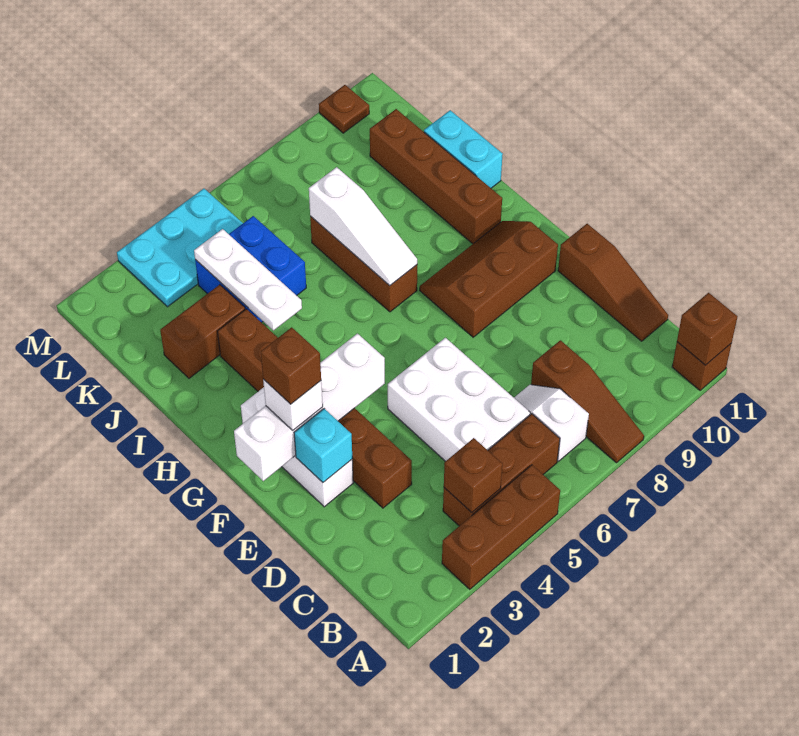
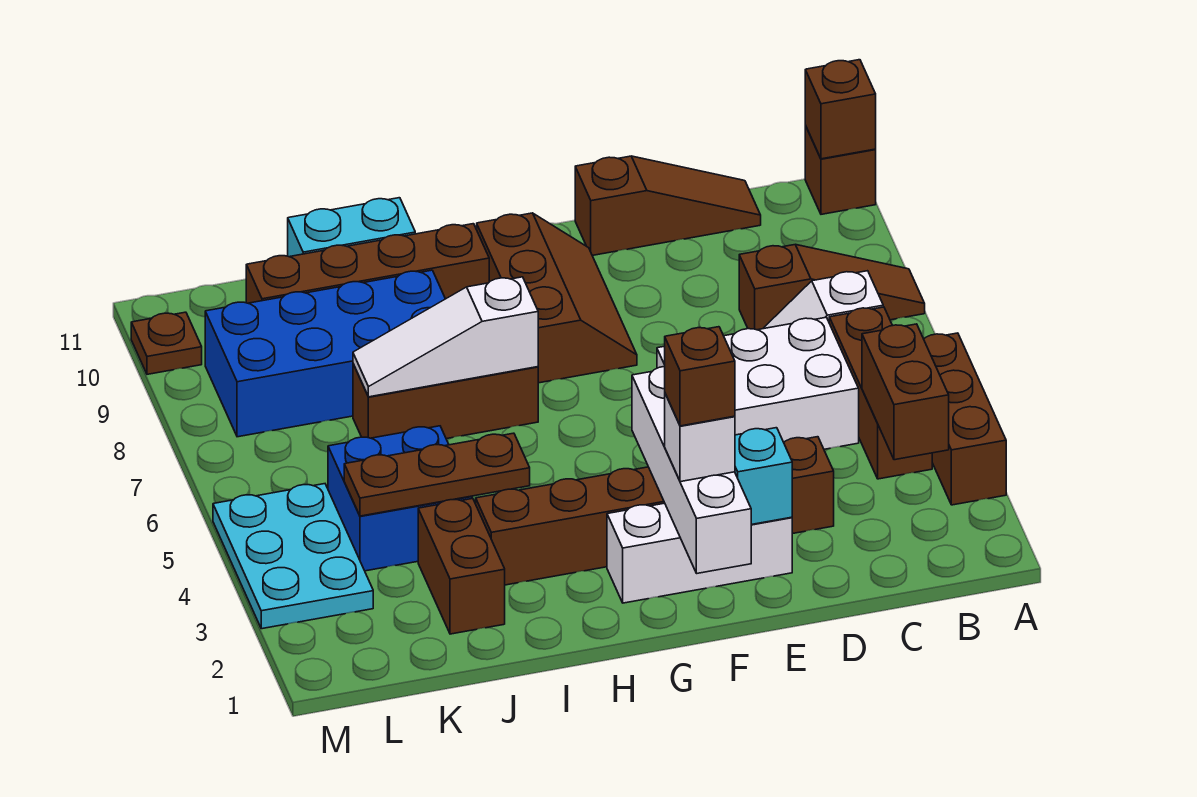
brown 1x1 brick [444,438,502,513] -> brown 1x2 brick [862,324,949,460]
brown 2x3 slope [420,221,558,337] -> brown 2x3 slope turned to [477,213,637,383]
white 1x3 slope [309,167,417,286] -> white 1x3 slope turned to [353,277,538,397]
white 1x3 plate [194,229,302,330] -> brown 1x3 plate [344,433,530,516]
none -> blue 2x4 brick [205,270,445,437]

